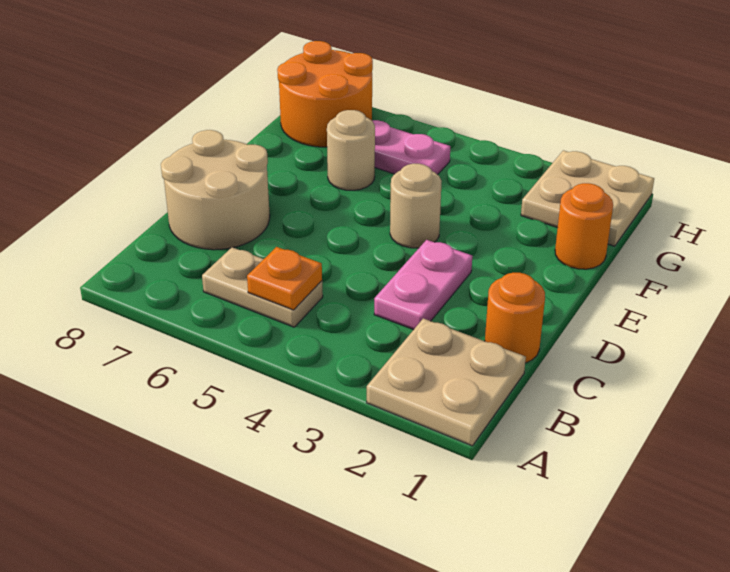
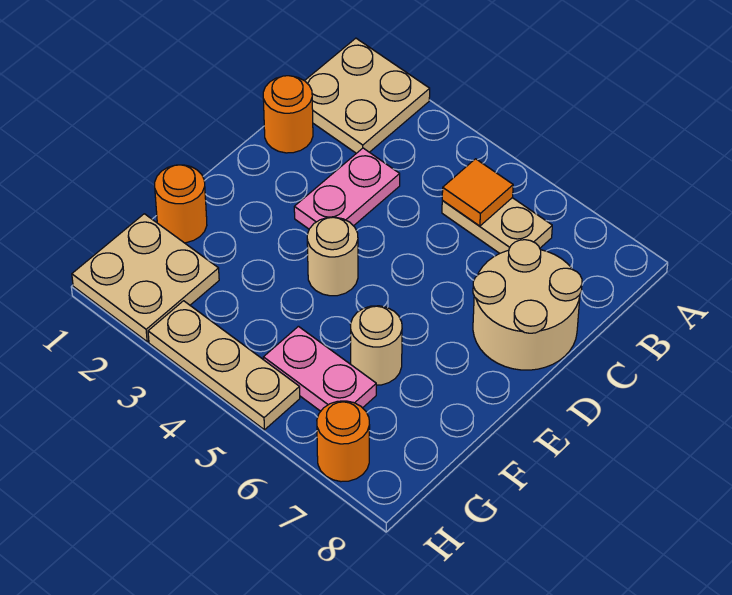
orange 1x1 plate [247,247,322,310] -> orange 1x1 tile [442,159,513,226]
orange 2x2 round brick [277,41,373,147] -> orange 1x1 round brick [317,401,370,482]
none -> tan 1x3 plate [148,301,300,430]

